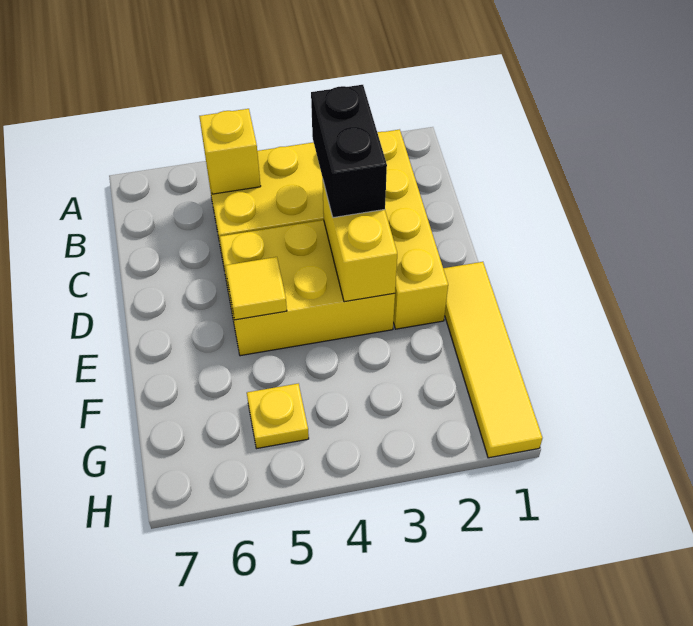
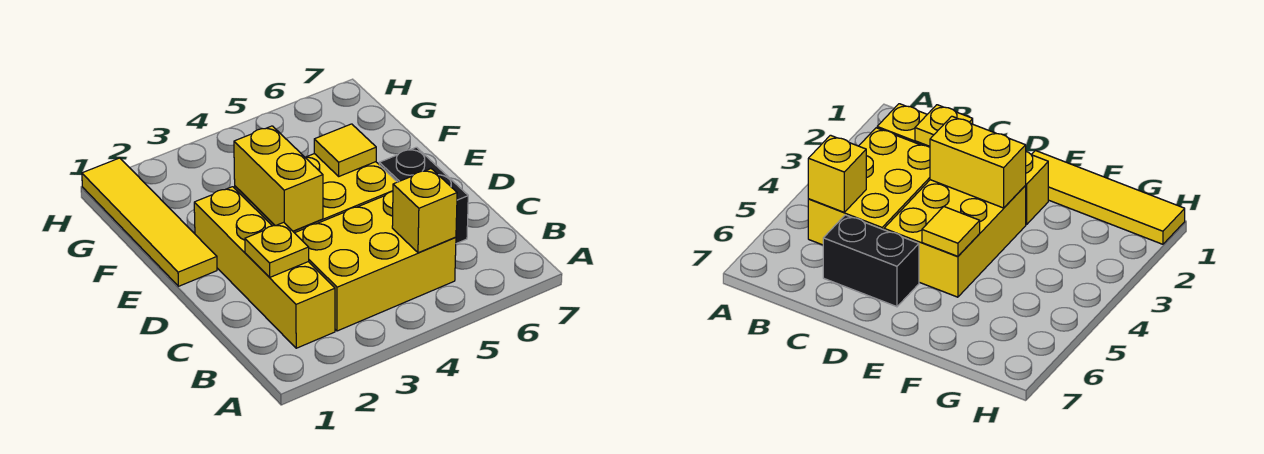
black 1x2 brick [311,85,387,218] -> black 1x2 brick moved to [379,147,468,244]
yellow 1x1 plate [247,384,309,449] -> yellow 1x1 plate moved to [245,222,309,277]

